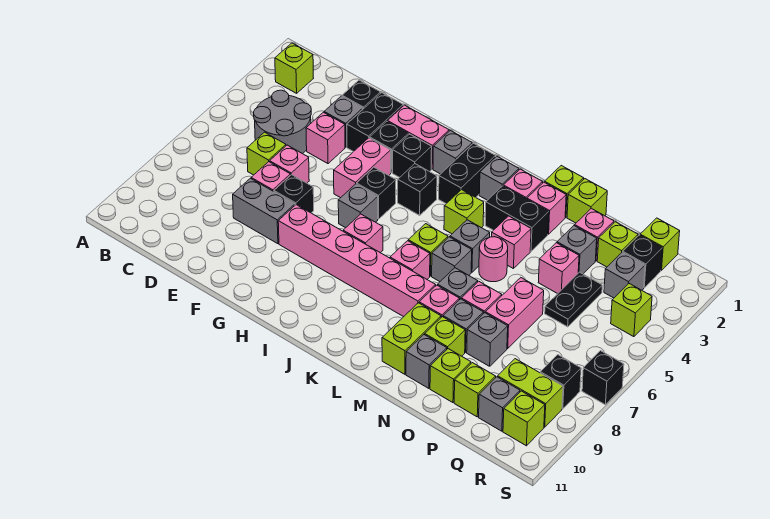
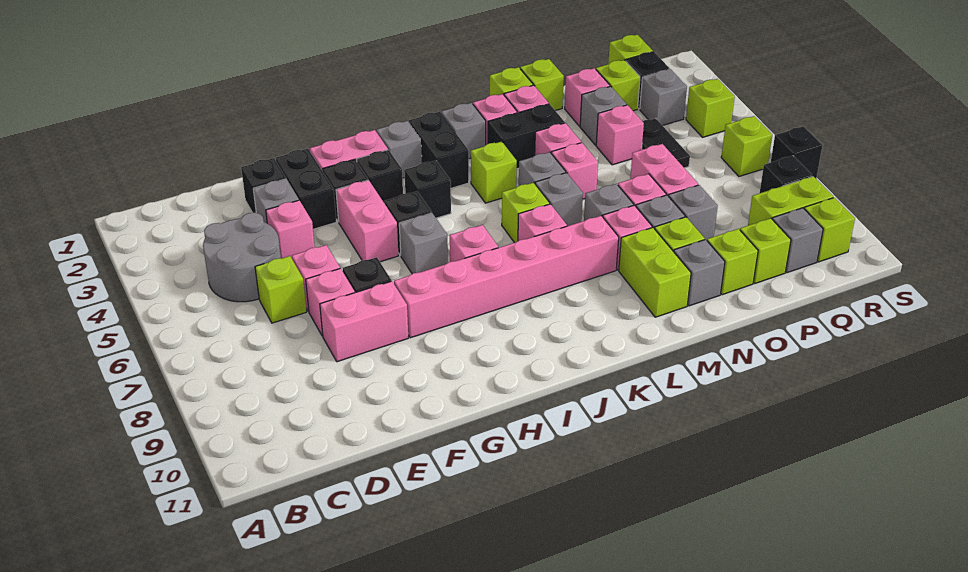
lime 1x1 brick [275,43,314,93] -> lime 1x1 brick moved to [721,116,772,176]
grey 1x2 brick [233,178,295,244] -> pink 1x2 brick [320,281,408,362]
pink 1x1 round brick [479,237,508,282] -> pink 1x1 brick [551,143,598,199]

